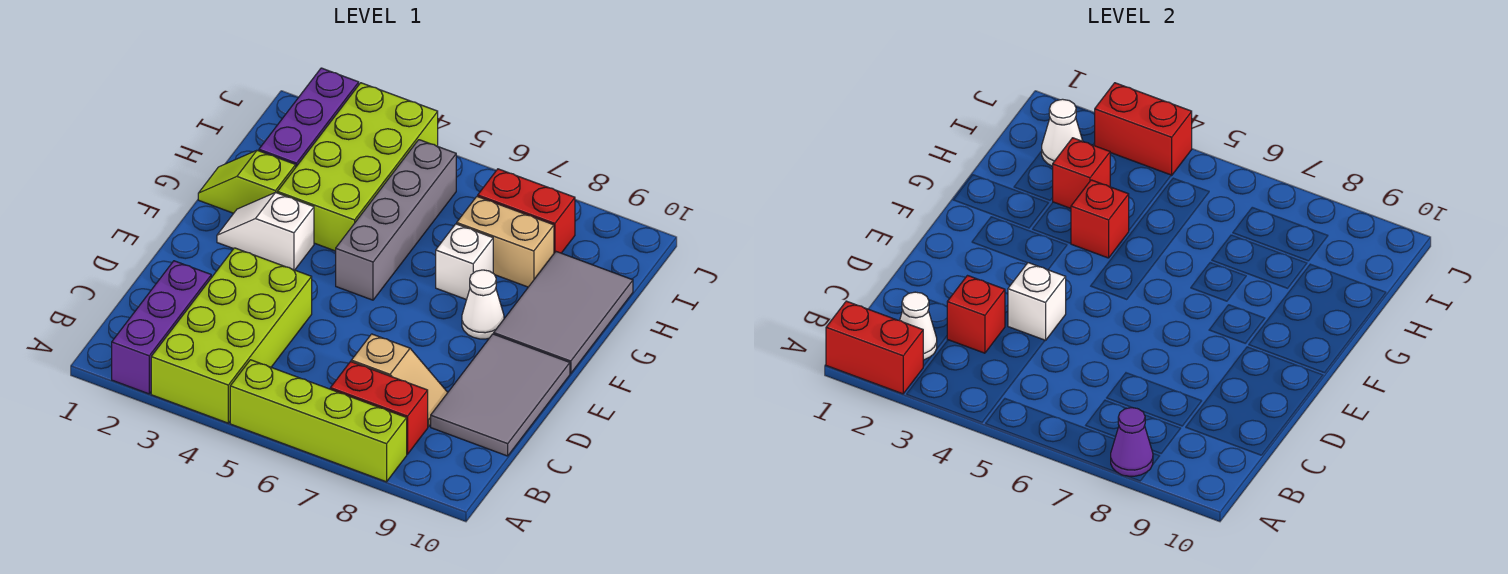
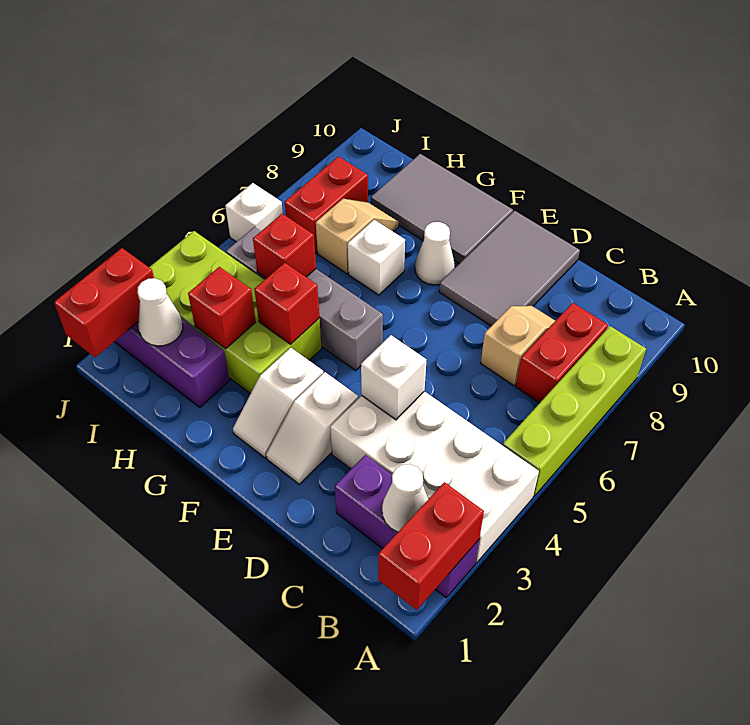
lime 2x4 brick [151,248,312,423] -> white 2x4 brick [330,391,539,563]
purple 1x1 cone [1111,408,1153,476] -> none
red 1x1 brick [947,276,1005,353] -> red 1x1 brick moved to [253,214,316,278]
grey 2x3 tile [431,334,570,456] -> grey 2x3 tile turned to [439,211,580,326]
none -> white 1x2 slope [266,372,358,484]
lime 1x2 slope [198,150,296,213] -> none
tan 1x2 brick [457,196,554,287] -> tan 1x2 slope [316,199,399,274]
red 1x2 brick [1095,83,1192,175] -> red 1x2 brick moved to [54,248,154,357]
none -> white 1x1 brick [225,183,283,242]

